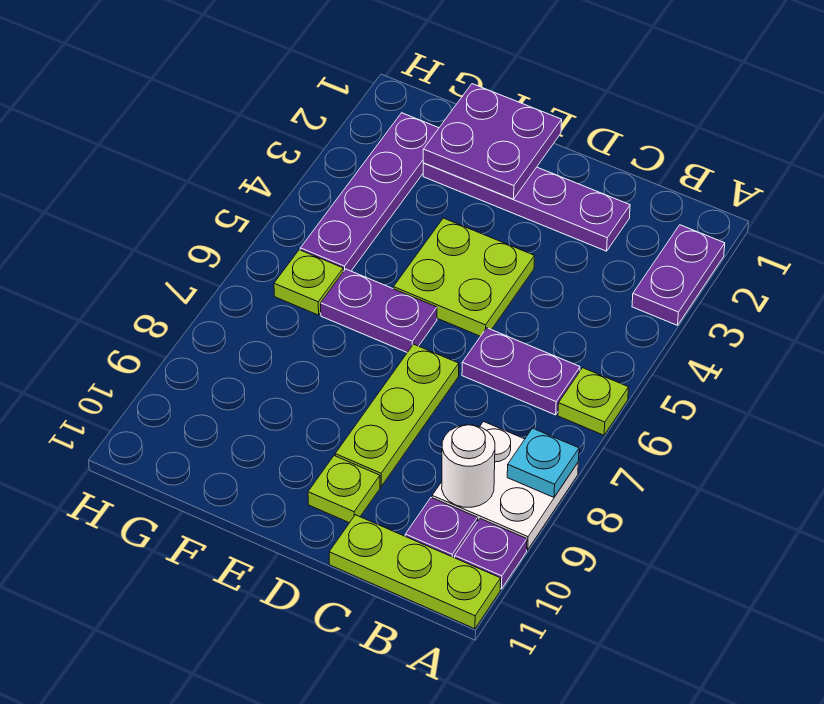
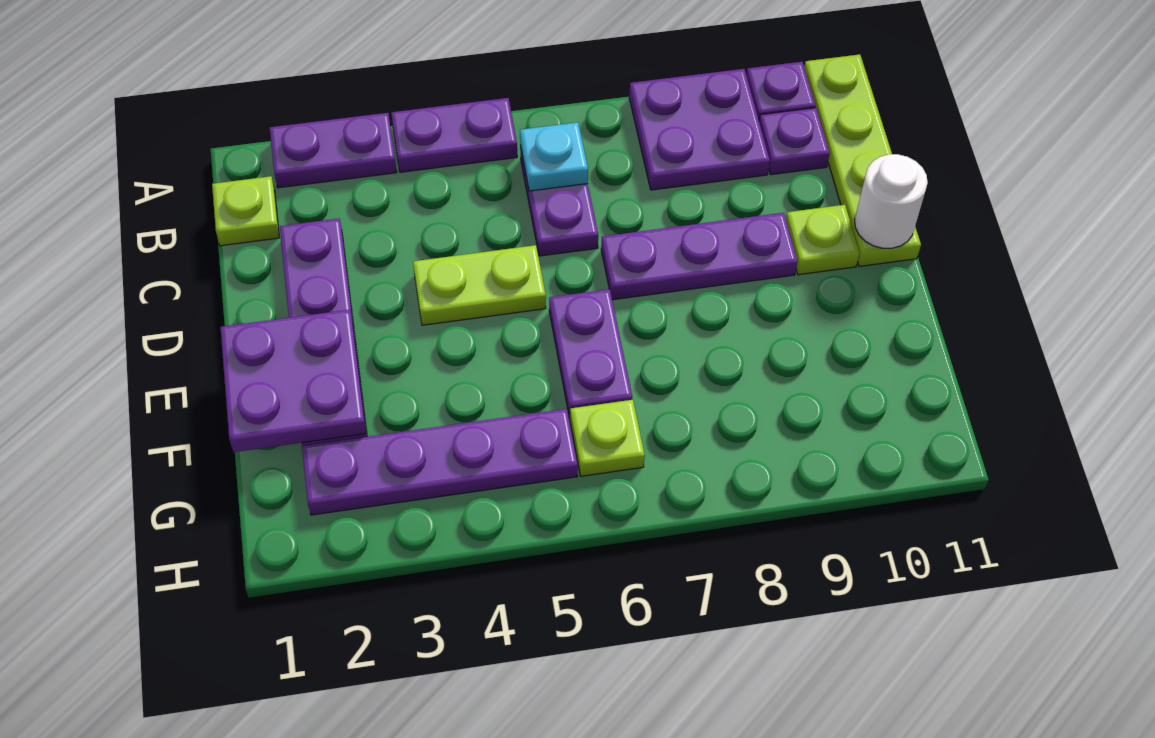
none -> purple 1x2 plate [391,98,517,172]
lime 1x1 plate [558,368,629,435] -> lime 1x1 plate moved to [212,176,279,246]
white 2x2 plate [432,422,578,550] -> purple 2x2 plate [629,69,770,190]
cyan 1x1 plate [507,428,579,497] -> cyan 1x1 plate moved to [520,122,588,191]
lime 1x3 plate [329,515,501,629] -> lime 1x4 plate [804,55,921,266]
white 1x1 round brick [442,425,495,507] -> white 1x1 round brick moved to [855,154,928,248]
lime 2x2 plate [393,218,534,336] -> lime 1x2 plate [413,245,546,325]
lime 1x3 plate [335,344,459,486] -> purple 1x3 plate [601,213,798,300]

